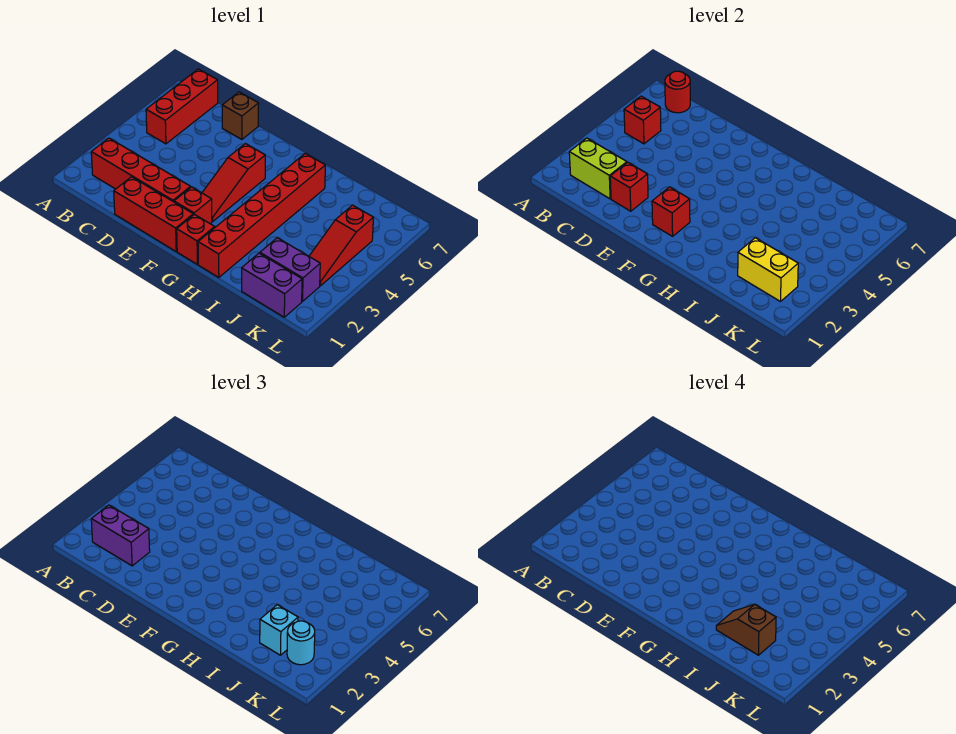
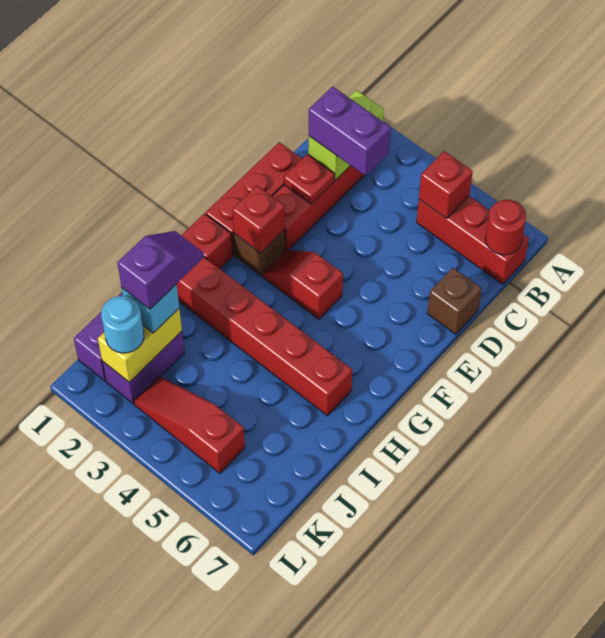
purple 1x2 brick [91,505,150,566] -> purple 1x2 brick turned to [309,87,391,176]
red 1x1 brick [610,162,648,211] -> red 1x1 plate [284,154,335,204]
red 1x1 brick [174,187,212,224] -> brown 1x1 brick [234,230,285,276]
red 1x3 slope [202,144,265,221] -> red 1x2 slope [263,250,343,319]
brown 1x2 slope [716,604,776,655] -> purple 1x2 slope [118,231,204,309]

